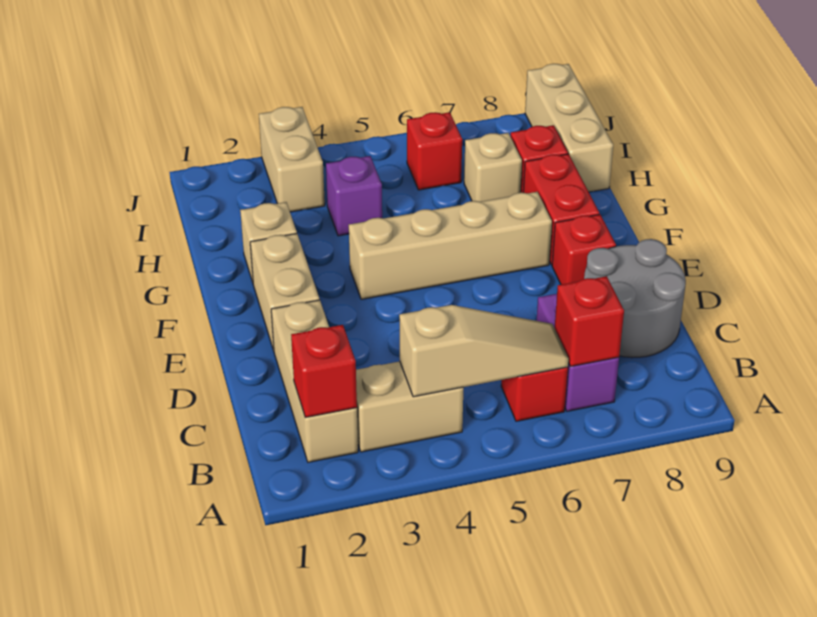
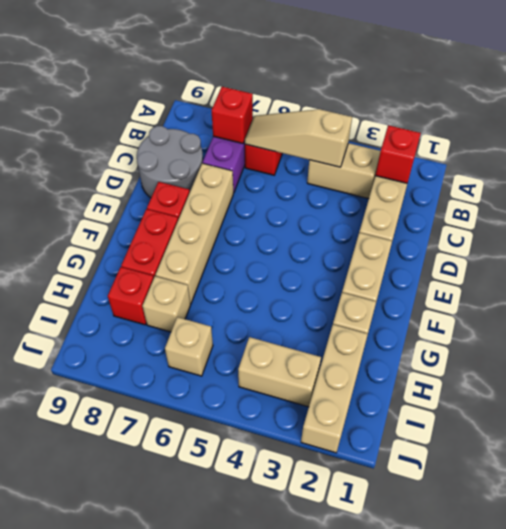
tan 1x4 brick [349,192,552,299] -> tan 1x4 brick turned to [156,163,233,304]
purple 1x1 brick [326,156,382,236] -> none
tan 1x3 brick [525,64,613,192] -> tan 1x3 brick moved to [301,325,368,453]
tan 1x2 brick [259,107,325,212] -> tan 1x2 brick turned to [238,337,321,407]
red 1x1 brick [407,112,462,190] -> tan 1x1 brick [165,317,213,376]

